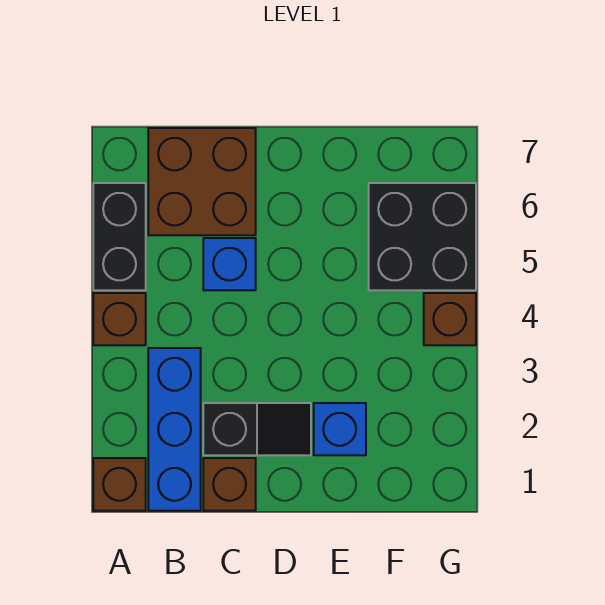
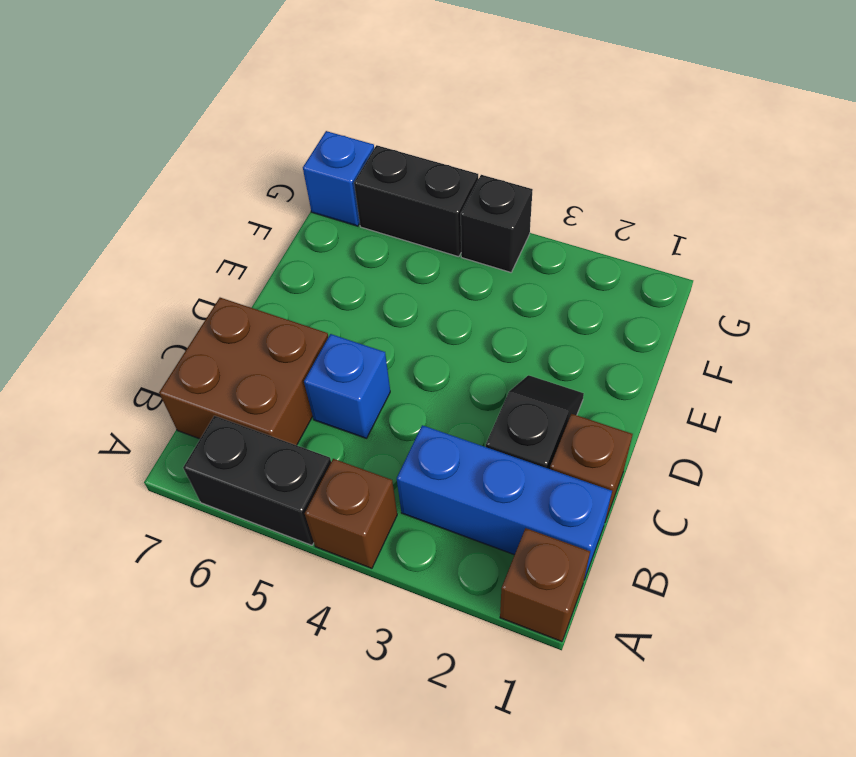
blue 1x1 brick [314,403,366,455] -> blue 1x1 brick moved to [303,131,374,226]
black 2x2 brick [369,183,476,290] -> black 1x2 brick [354,145,478,257]
brown 1x1 brick [424,293,476,345] -> black 1x1 brick [461,175,533,272]

